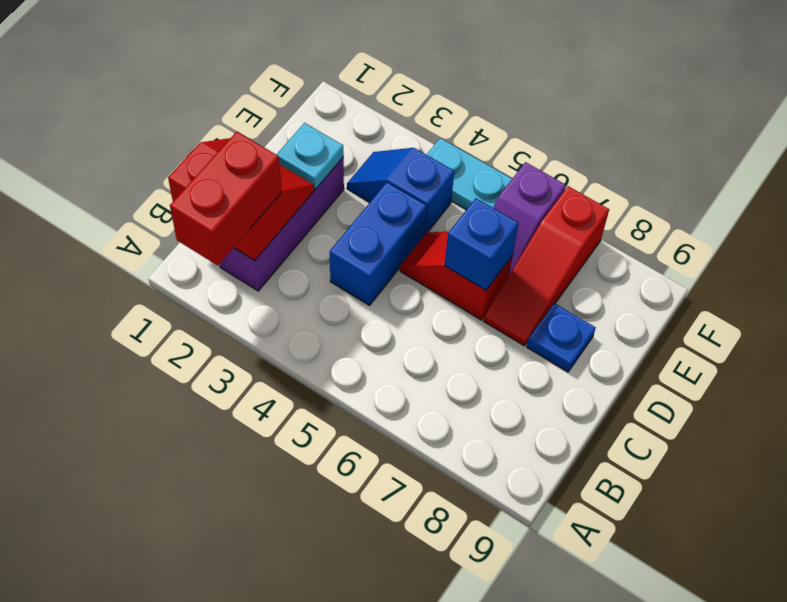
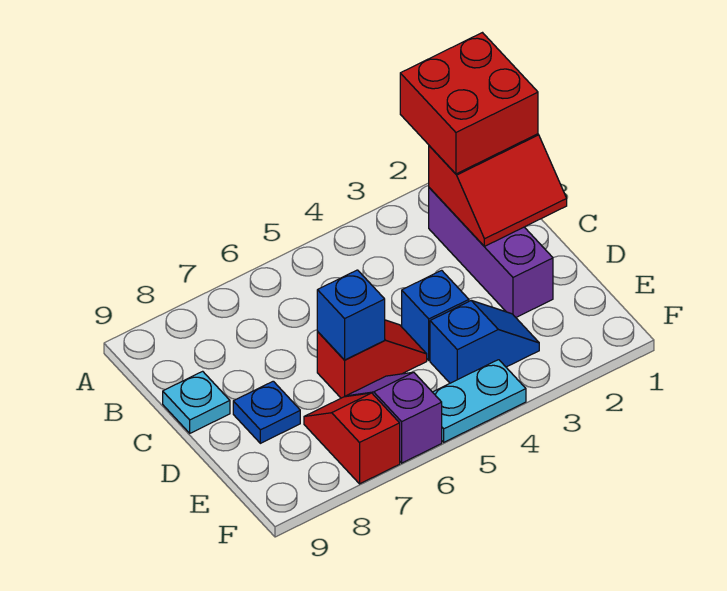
red 1x2 brick [170,132,282,266] -> red 2x2 brick [400,33,538,174]
blue 1x2 brick [330,182,427,305] -> blue 1x1 brick [402,270,469,360]
cyan 1x1 plate [276,123,344,189] -> cyan 1x1 plate moved to [163,371,230,433]
red 1x3 slope [484,186,609,346] -> red 1x2 slope [304,393,400,484]

